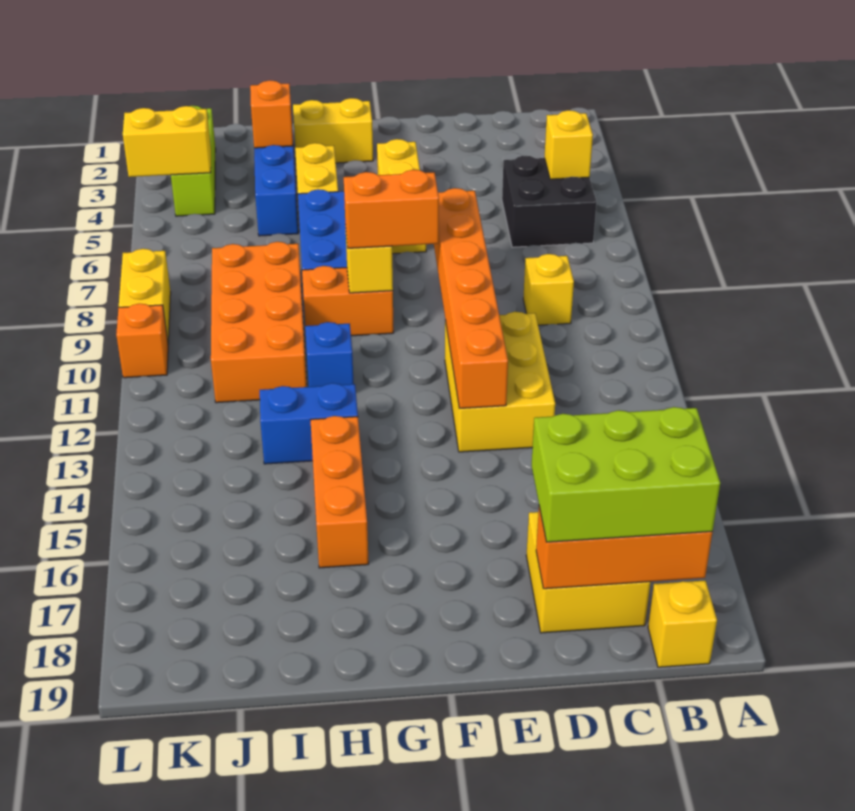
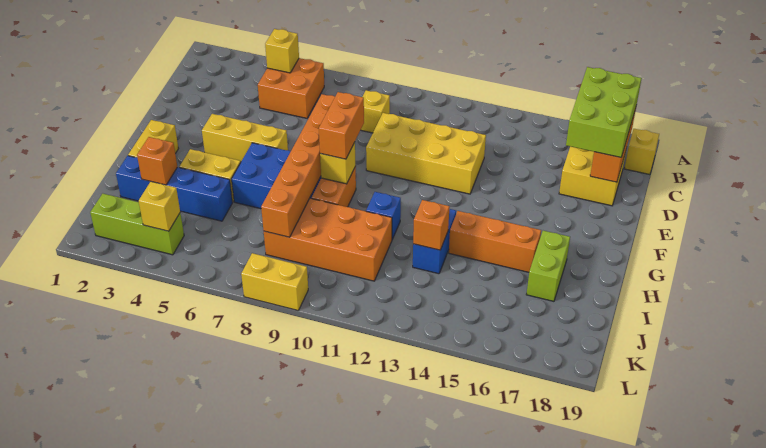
black 2x2 brick [502,156,596,247] -> orange 2x2 brick [258,58,324,118]
yellow 2x3 brick [445,312,555,452] -> yellow 2x4 brick [366,113,486,194]
orange 1x6 brick [434,188,508,409] -> orange 1x6 brick turned to [261,94,335,237]
none -> lime 1x2 brick [526,231,570,301]
yellow 1x2 brick [123,106,211,177] -> yellow 1x1 brick [139,182,180,231]
orange 1x1 brick [116,304,168,378] -> orange 1x1 brick moved to [413,200,450,250]

